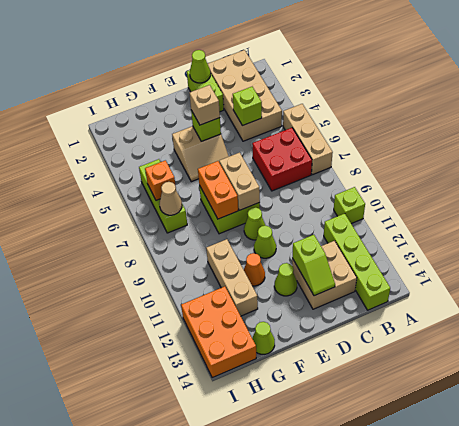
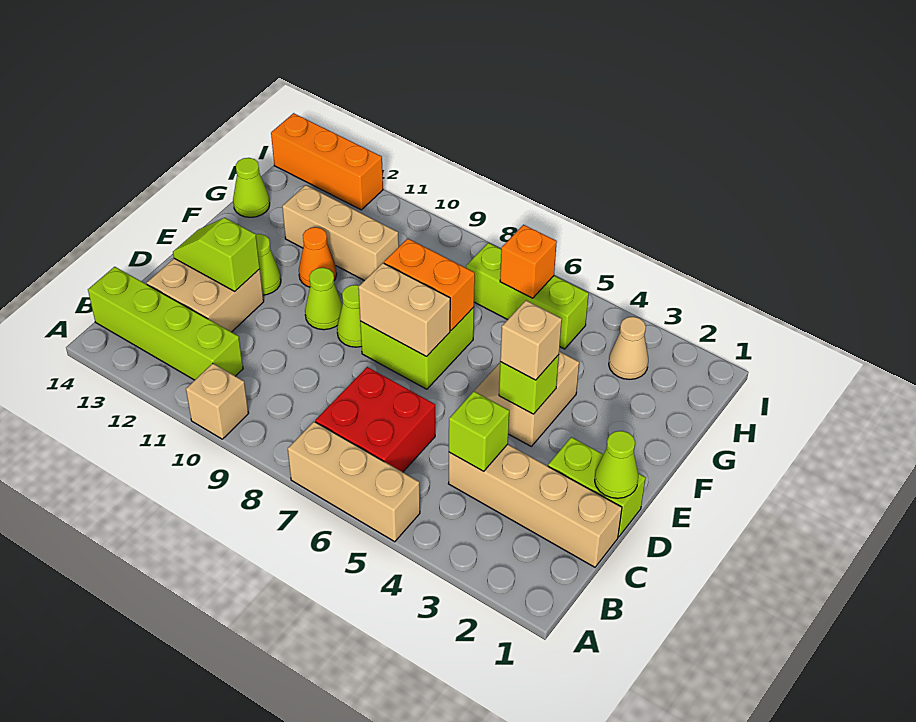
lime 1x1 brick [334,187,365,224] -> tan 1x1 brick [186,363,249,439]
tan 2x4 brick [208,50,282,141] -> tan 1x4 brick [448,444,622,567]
tan 1x1 cone [160,182,182,215] -> tan 1x1 cone moved to [609,317,648,379]
orange 2x3 brick [181,286,256,378] -> orange 1x3 brick [271,113,383,210]

